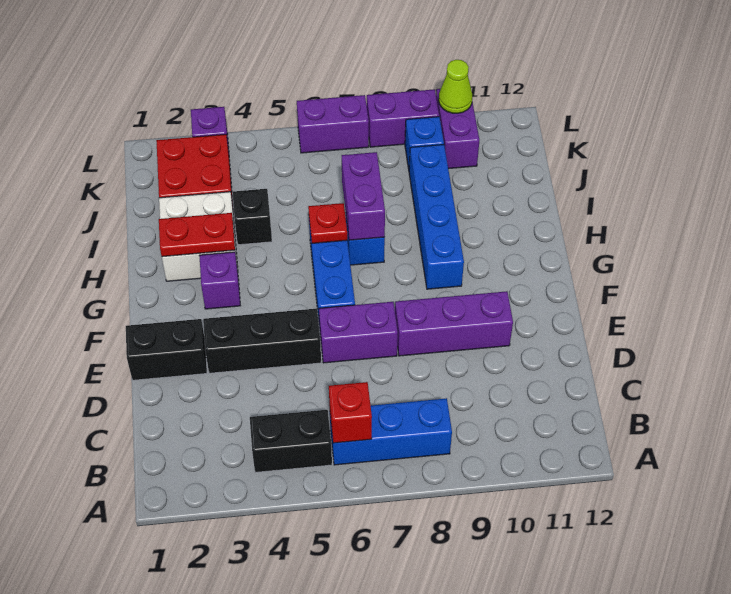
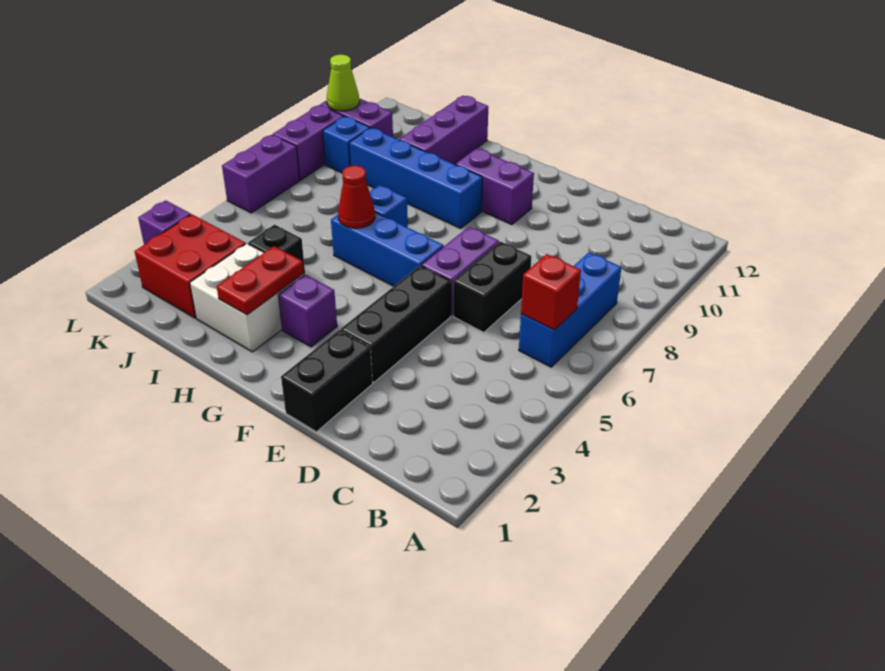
black 1x2 brick [250,410,332,472] -> black 1x2 brick moved to [453,241,532,332]
purple 1x3 brick [395,291,513,356] -> purple 1x3 brick moved to [399,96,488,164]
red 1x1 plate [308,203,347,243] -> red 1x1 cone [338,166,375,228]
purple 1x2 brick [342,152,385,240] -> purple 1x2 brick moved to [456,148,534,225]

